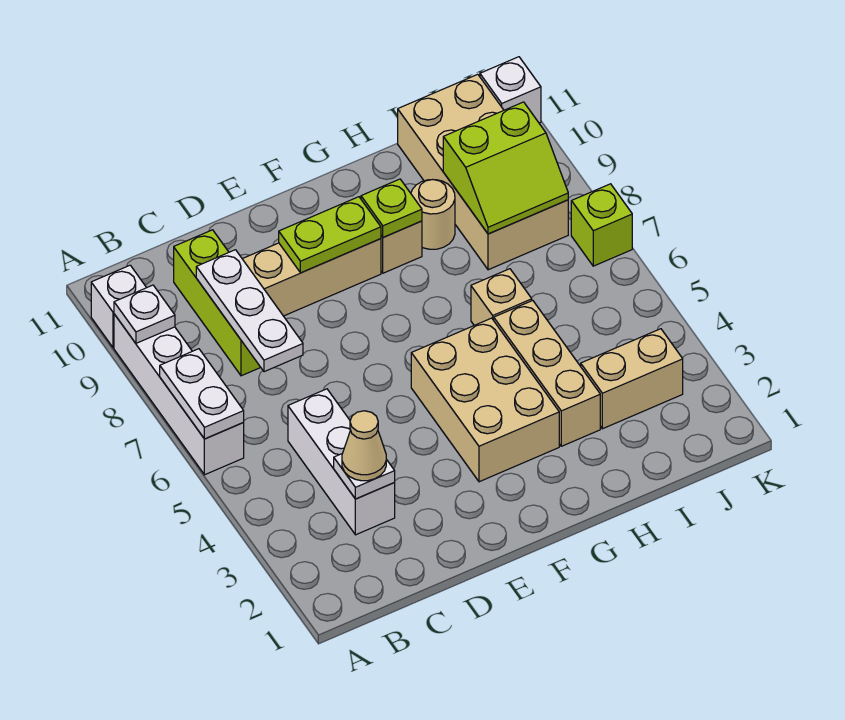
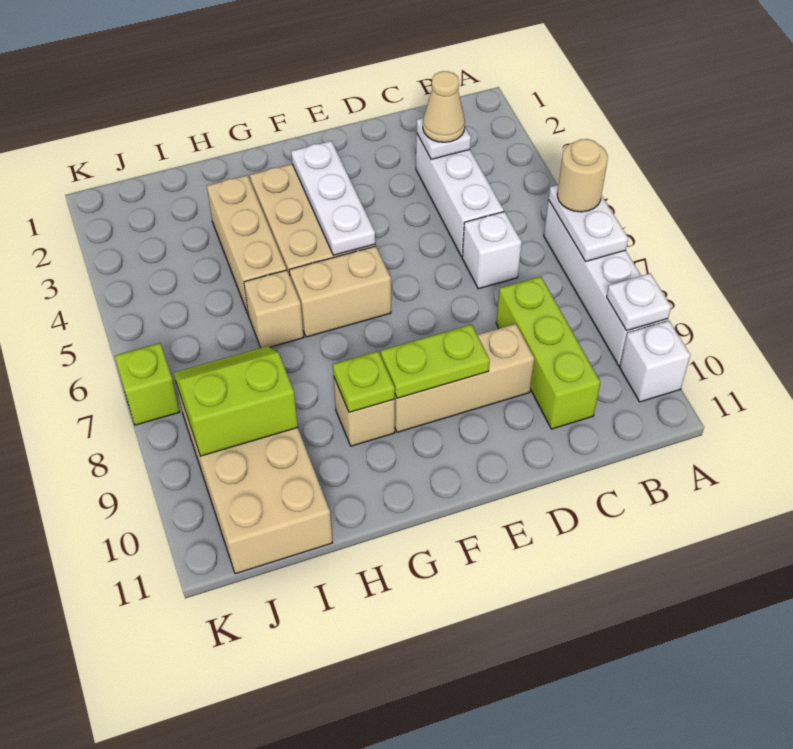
white 1x3 plate [196,250,303,372] -> white 1x3 plate moved to [291,141,375,255]
tan 1x1 round brick [411,180,455,249] -> tan 1x1 round brick moved to [557,139,608,212]
tan 1x2 brick [581,329,683,429] -> tan 1x2 brick moved to [289,246,391,337]
white 1x1 brick [480,57,541,123] -> white 1x1 brick moved to [462,212,522,289]

